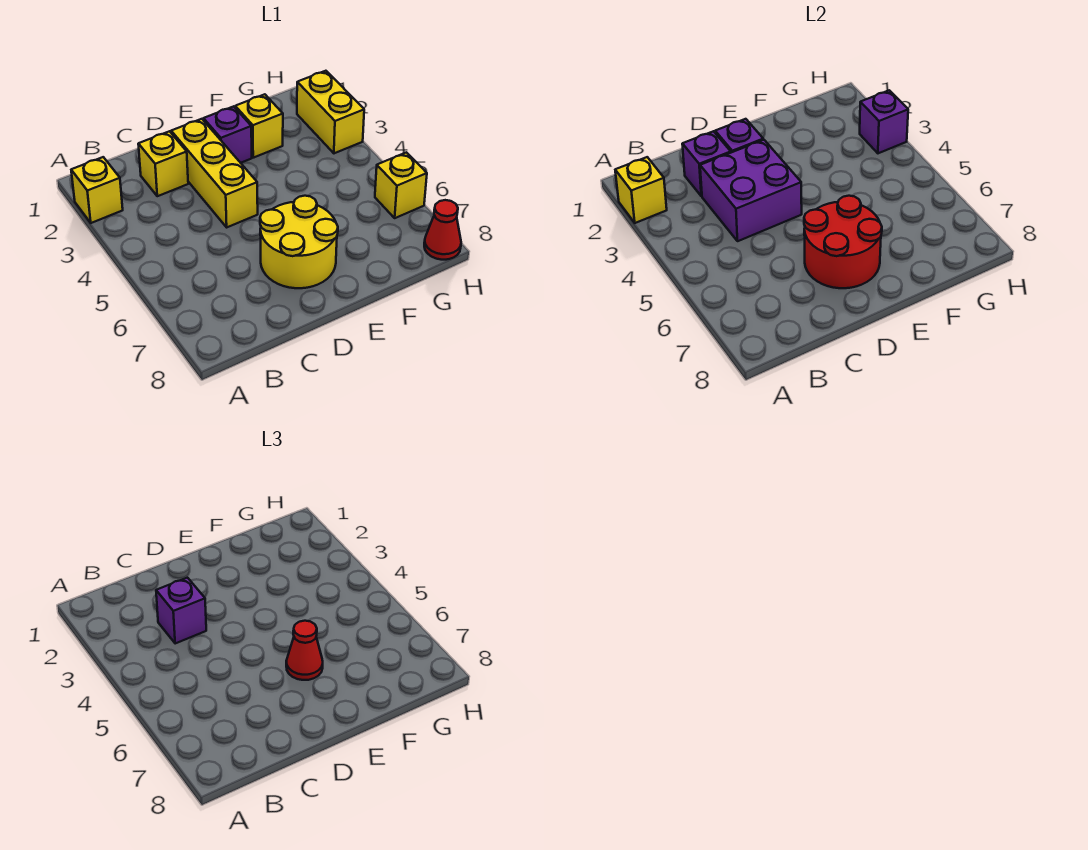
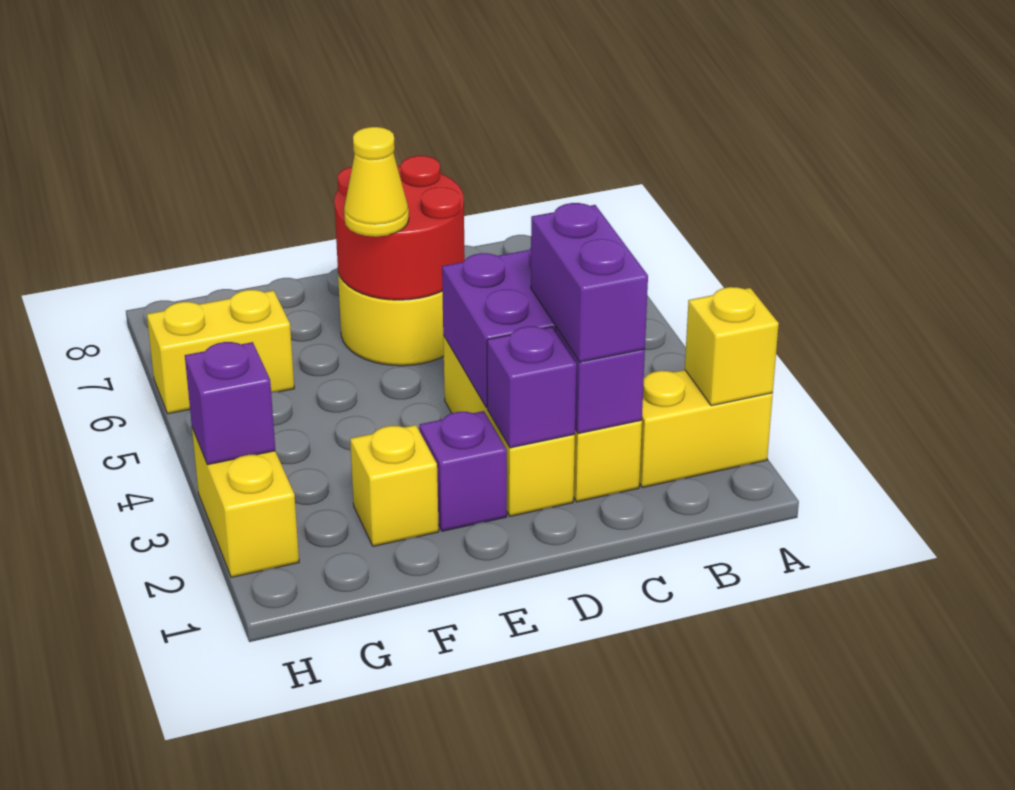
yellow 1x1 brick [71,157,123,223] -> yellow 1x2 brick [639,370,773,487]
purple 1x1 brick [156,578,206,643] -> purple 1x2 brick [531,203,648,362]
red 1x1 cone [286,621,323,680] -> yellow 1x1 cone [344,127,409,237]
yellow 1x1 brick [375,152,427,218] -> yellow 1x2 brick [147,290,294,414]
red 1x1 cone [424,200,461,260] -> none

